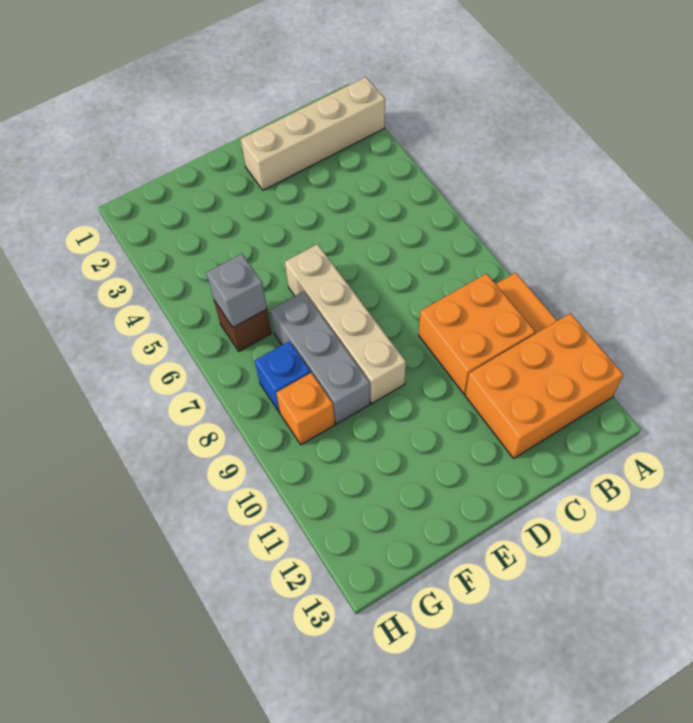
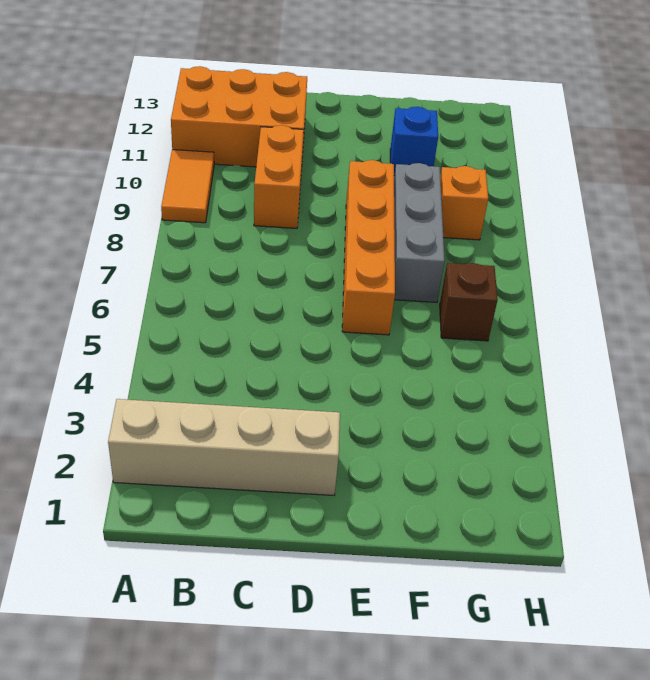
orange 2x2 brick [419,273,535,394] -> orange 1x2 brick [254,125,304,228]
tan 1x4 brick [285,244,406,403] -> orange 1x4 brick [342,160,395,335]
grey 1x1 brick [206,254,267,327] -> none
blue 1x1 brick [255,341,311,413] -> blue 1x1 brick moved to [390,107,438,176]

